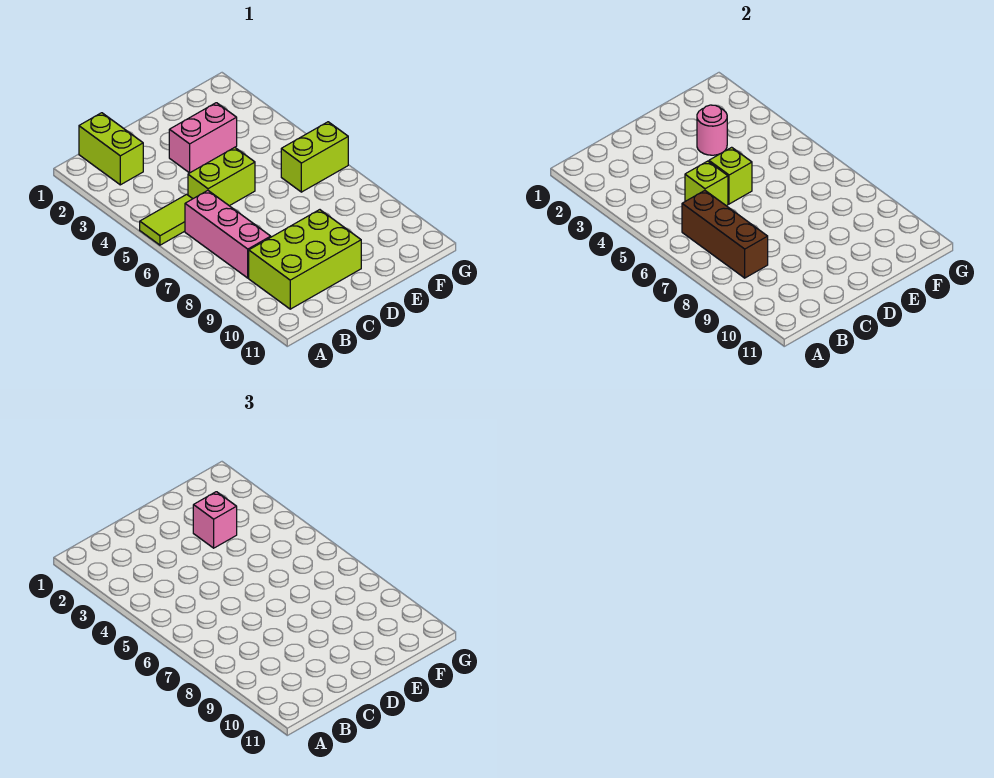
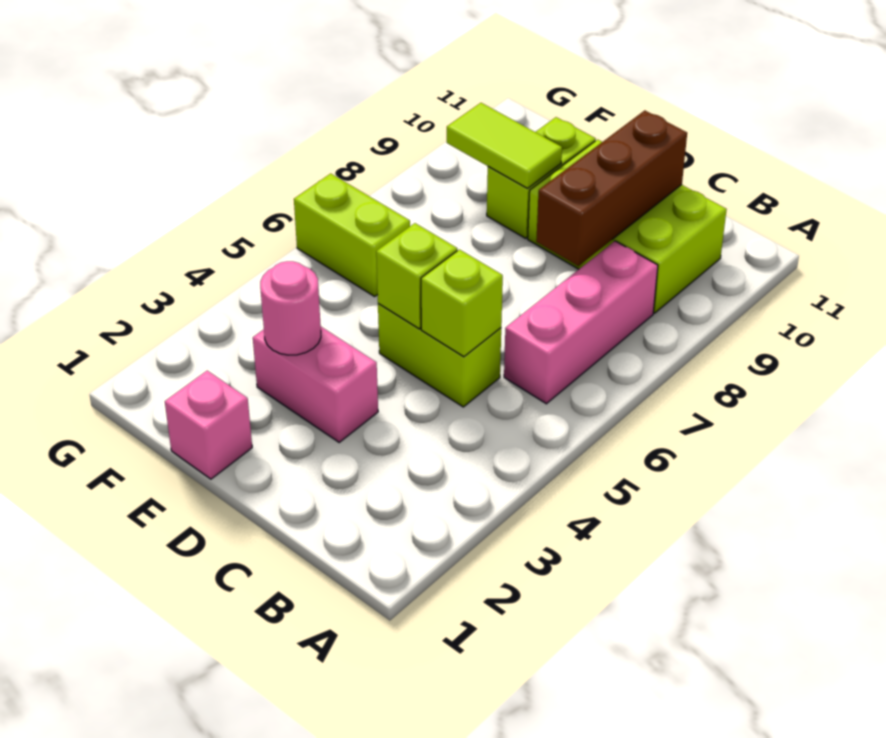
lime 1x2 tile [140,194,192,245] -> lime 1x2 tile moved to [447,103,562,188]
lime 1x2 brick [79,113,143,185] -> lime 1x2 brick moved to [487,117,596,238]
brown 1x3 brick [682,191,768,278] -> brown 1x3 brick moved to [536,110,687,266]
pink 1x1 brick [193,492,237,548] -> pink 1x1 brick moved to [165,371,252,479]

